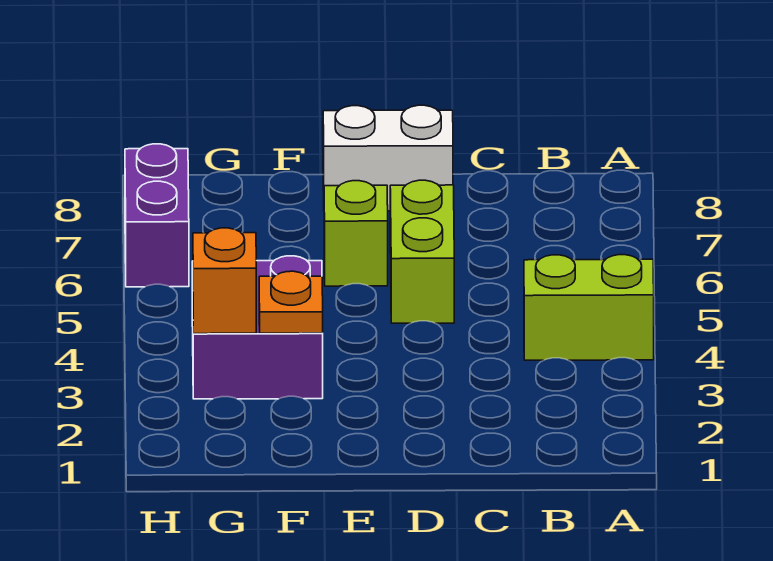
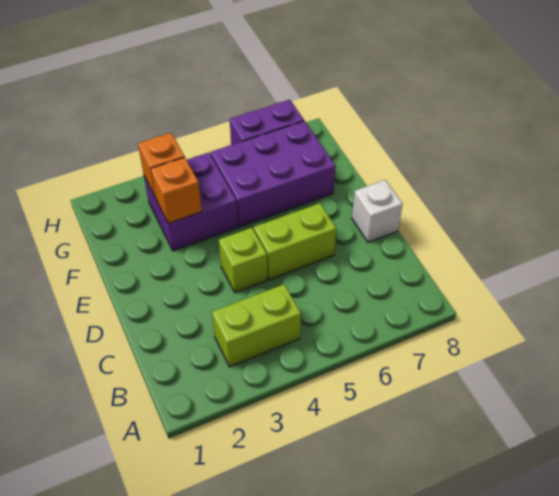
lime 1x2 brick [524,255,654,360] -> lime 1x2 brick turned to [212,284,301,367]
white 1x2 brick [323,105,453,211] -> white 1x1 brick [352,180,403,242]
lime 1x1 brick [324,181,388,286] -> lime 1x1 brick moved to [219,228,268,293]
orange 1x1 plate [259,271,323,333] -> orange 1x1 brick [151,157,202,223]
none -> purple 2x3 brick [211,121,335,227]

